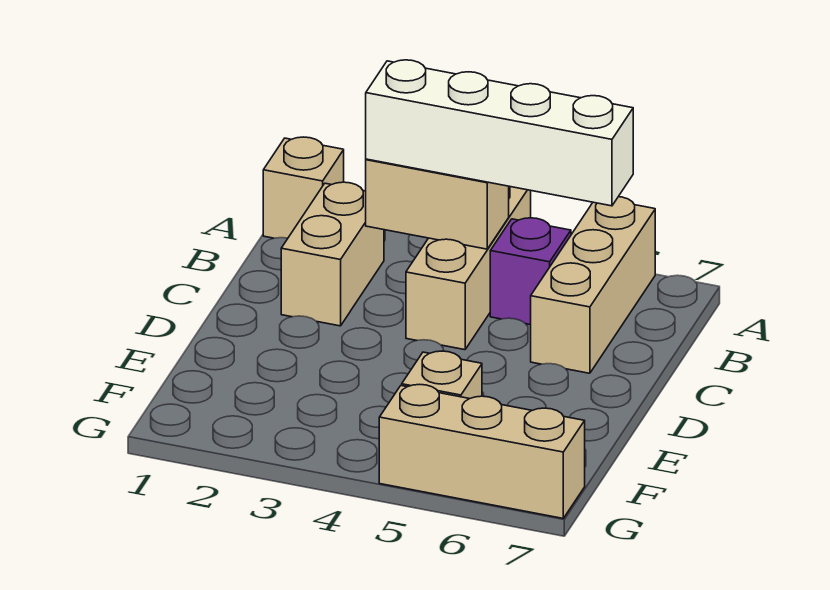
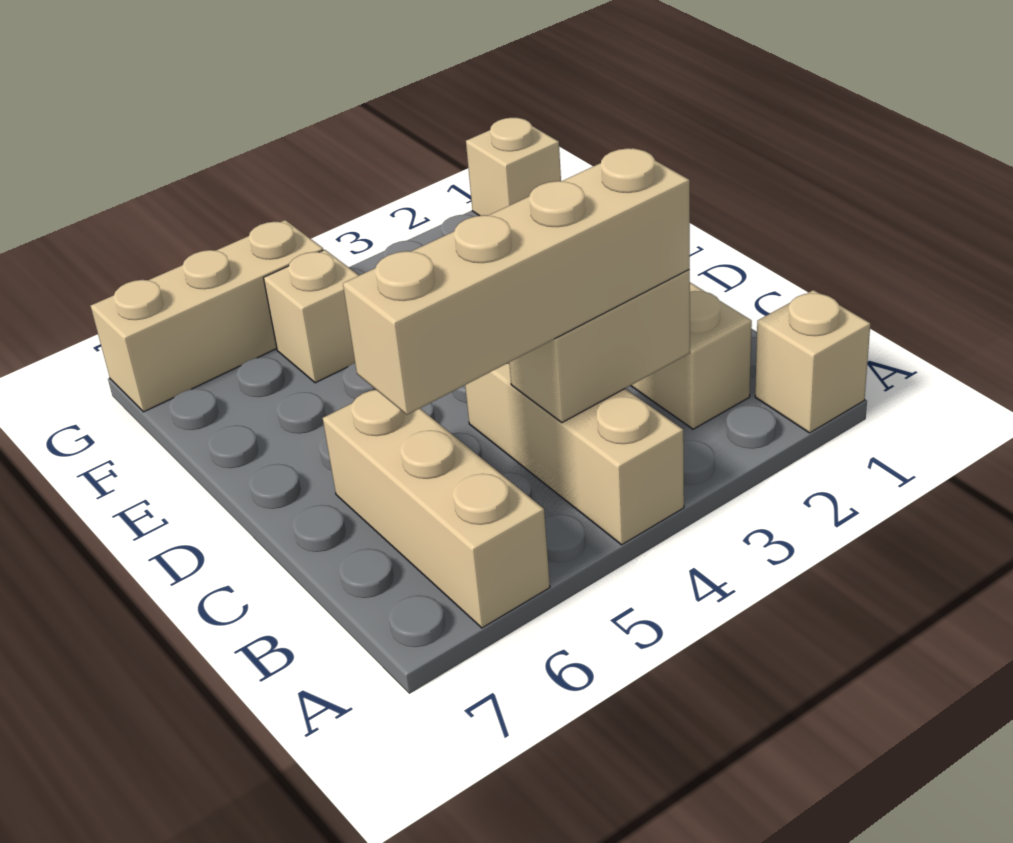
white 1x4 brick [366,60,633,206] -> tan 1x4 brick [343,148,690,415]
purple 1x1 brick [490,218,571,325] -> none
none -> tan 1x1 brick [466,118,561,216]

